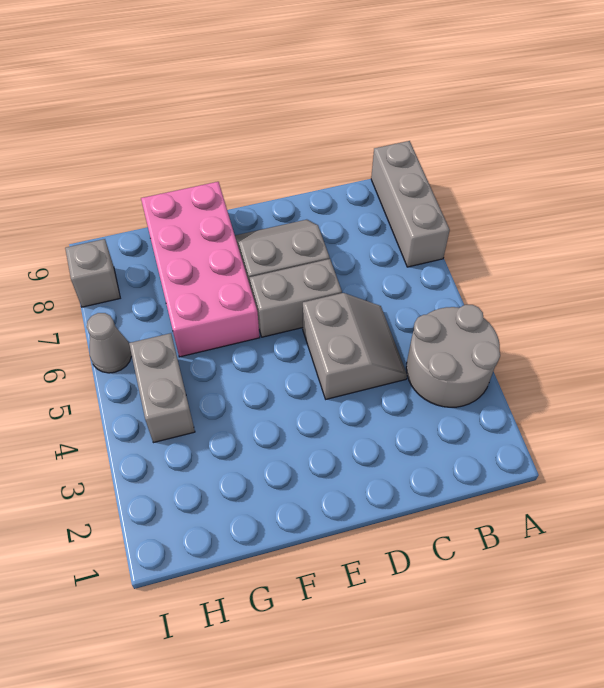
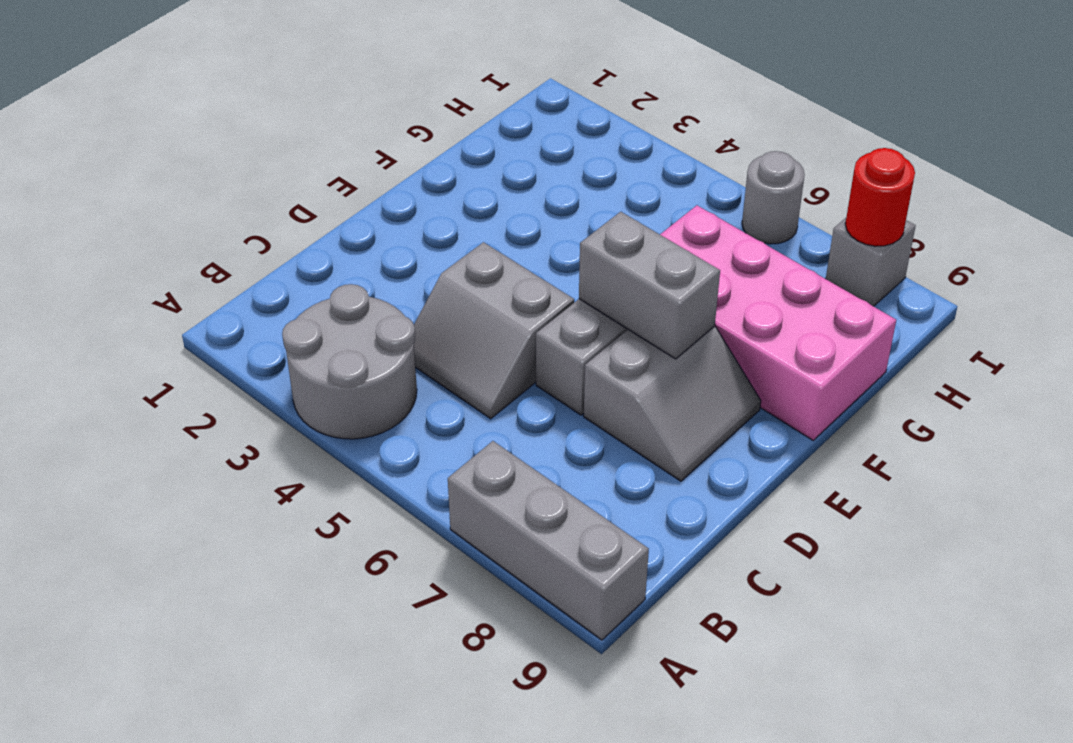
grey 1x2 brick [129,333,195,443] -> grey 1x2 brick moved to [579,212,720,359]
grey 1x1 cone [87,313,132,373] -> grey 1x1 round brick [742,151,805,244]
none -> red 1x1 round brick [845,148,915,246]

